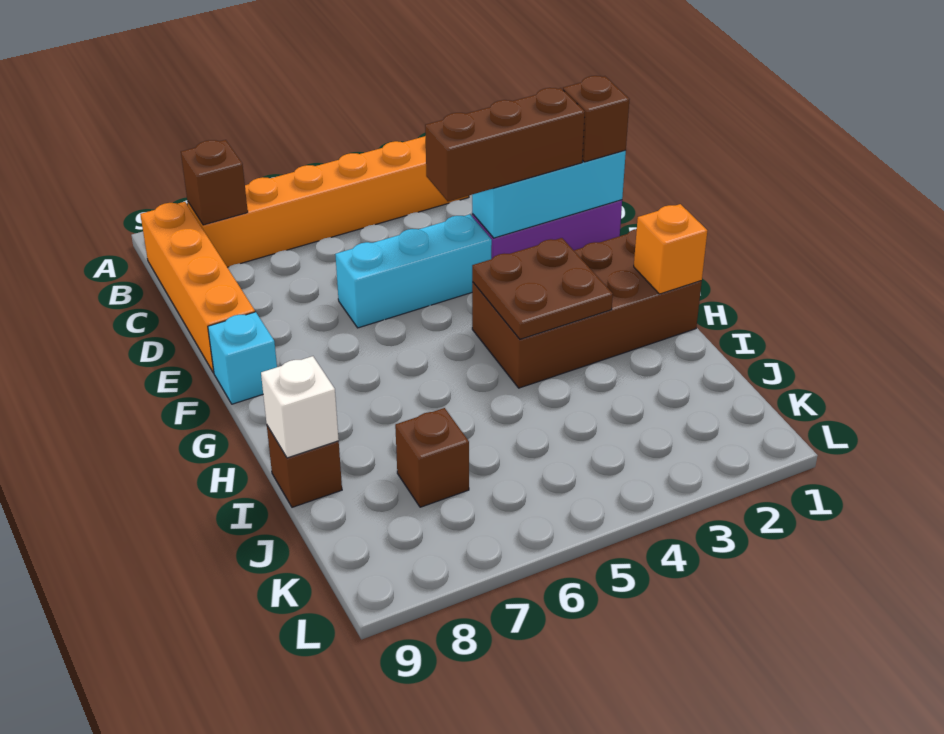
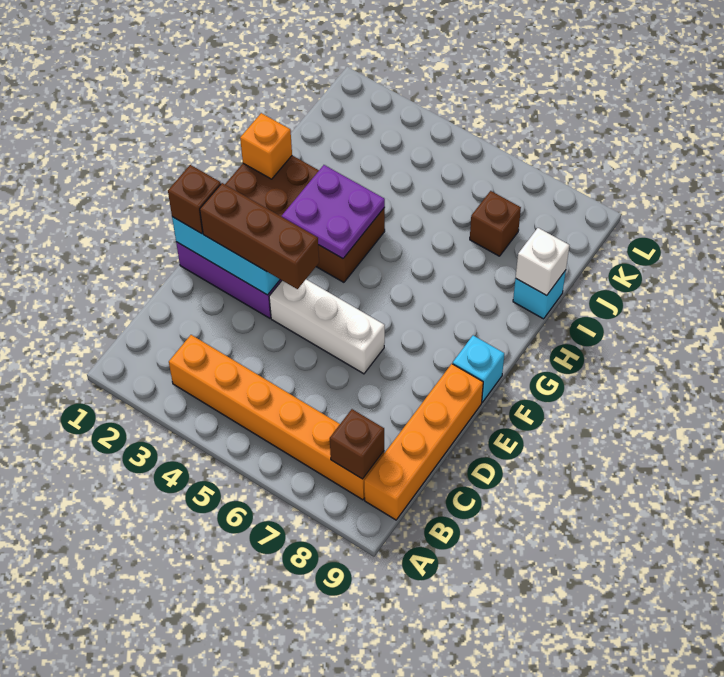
cyan 1x3 brick [335,214,492,328] -> white 1x3 brick [269,280,385,374]
brown 2x2 plate [472,238,613,339] -> purple 2x2 plate [282,165,385,259]
brown 1x1 brick [267,426,342,507] -> cyan 1x1 brick [513,270,566,319]

